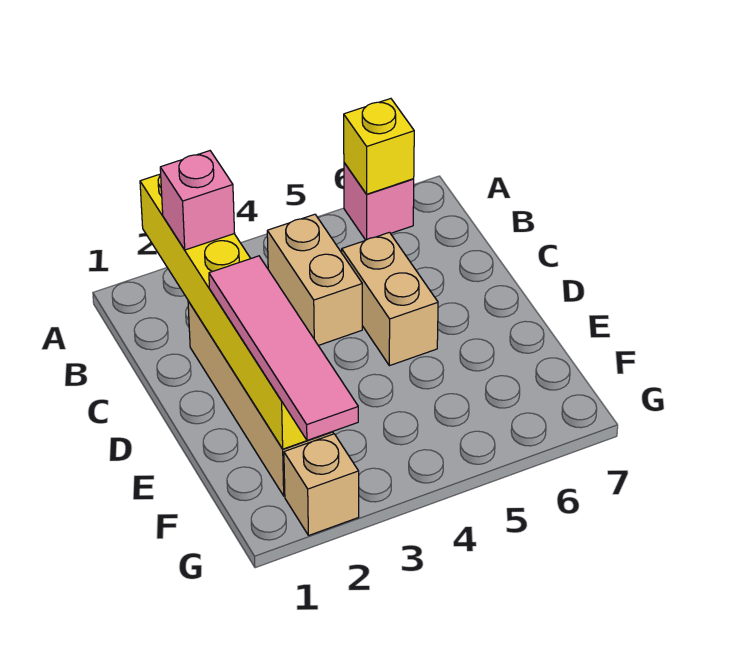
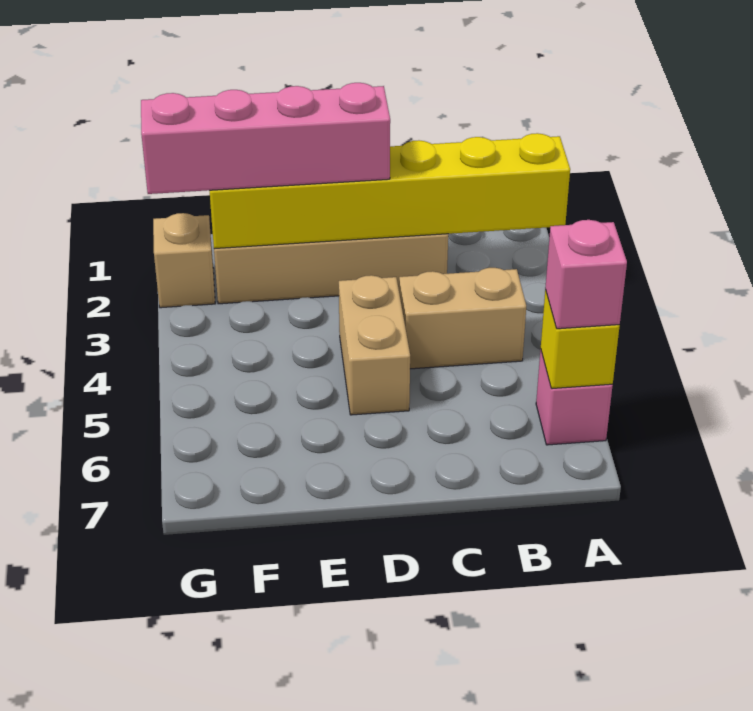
pink 1x1 brick [160,151,235,250] -> pink 1x1 brick moved to [545,220,627,329]
tan 1x2 brick [342,232,438,366] -> tan 1x2 brick turned to [339,275,410,415]
pink 1x4 tile [209,256,358,440] -> pink 1x4 brick [141,83,390,194]

